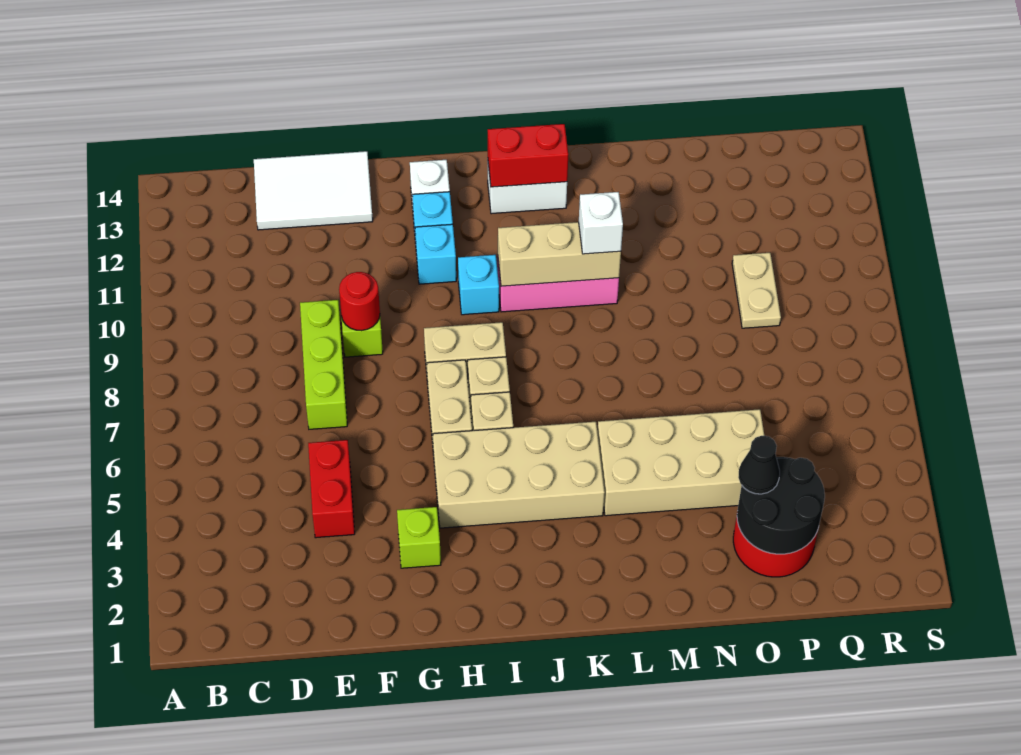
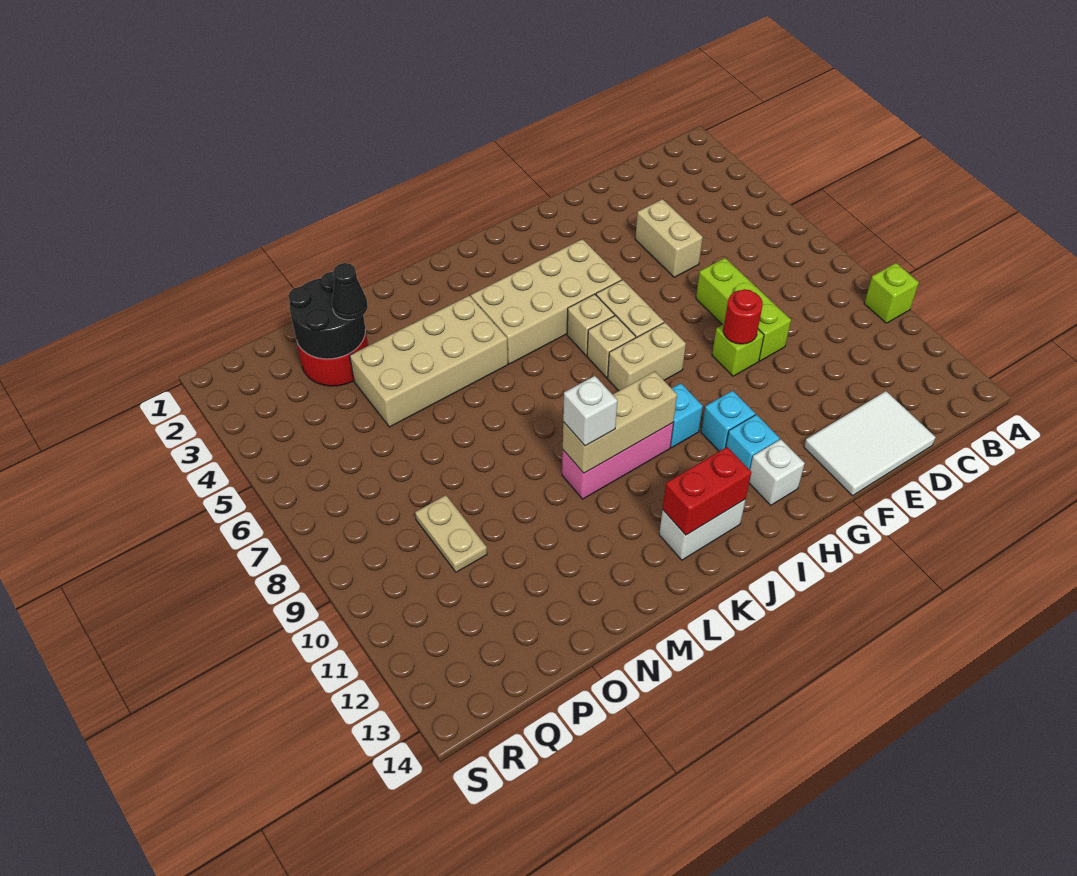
red 1x2 brick [308,440,355,538] -> tan 1x2 brick [635,199,703,277]
lime 1x1 brick [397,507,441,568] -> lime 1x1 brick moved to [864,263,919,323]

